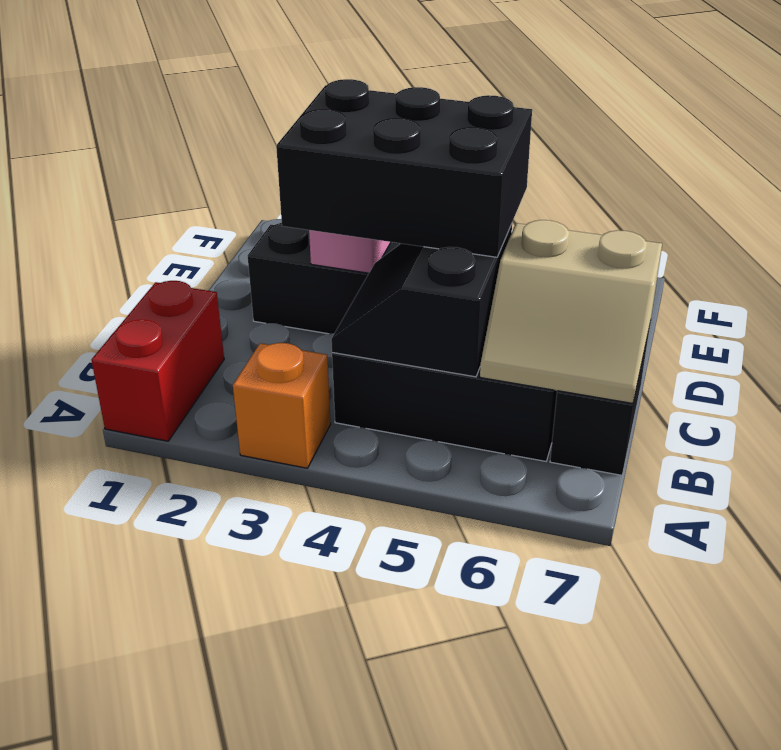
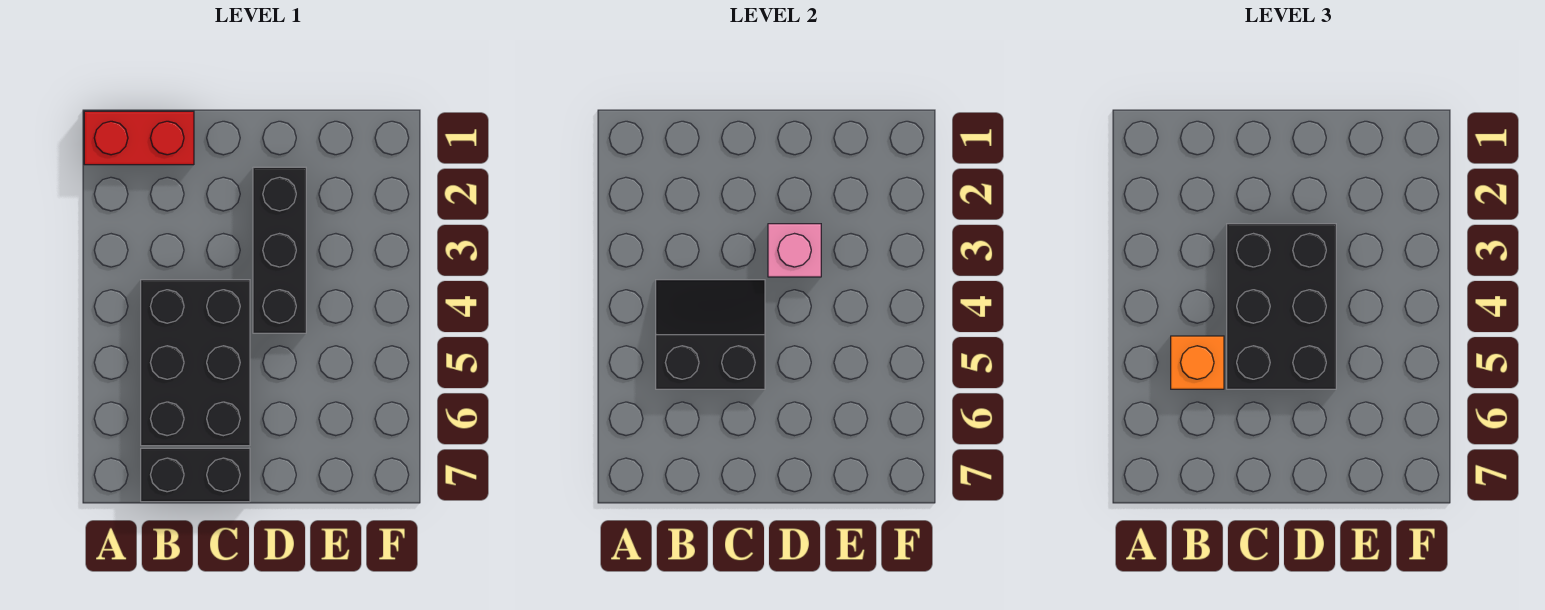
orange 1x1 brick [233,343,331,468] -> orange 1x1 brick moved to [1171,336,1224,389]
tan 2x2 slope [480,220,662,403] -> none

